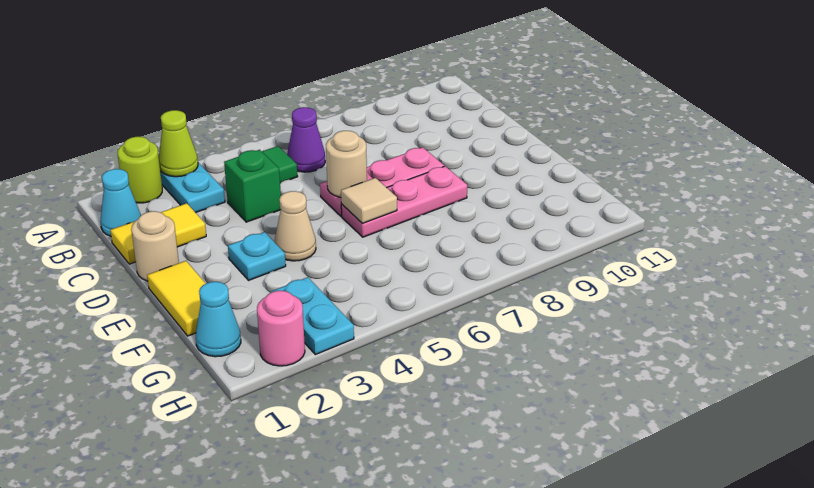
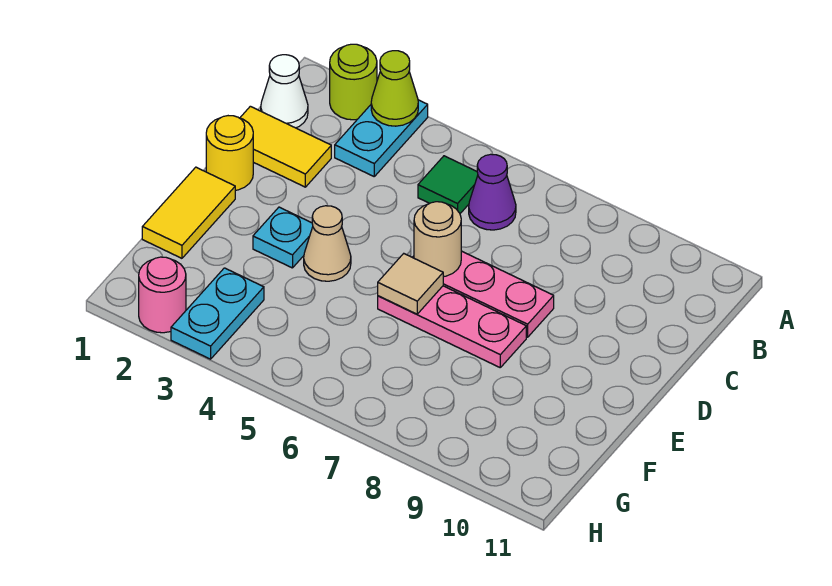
cyan 1x1 cone [100,169,141,236] -> white 1x1 cone [261,55,308,128]
green 1x1 brick [224,150,281,222] -> none
tan 1x1 round brick [131,211,179,281] -> yellow 1x1 round brick [206,116,253,190]
cyan 1x1 cone [196,282,241,357] -> none

